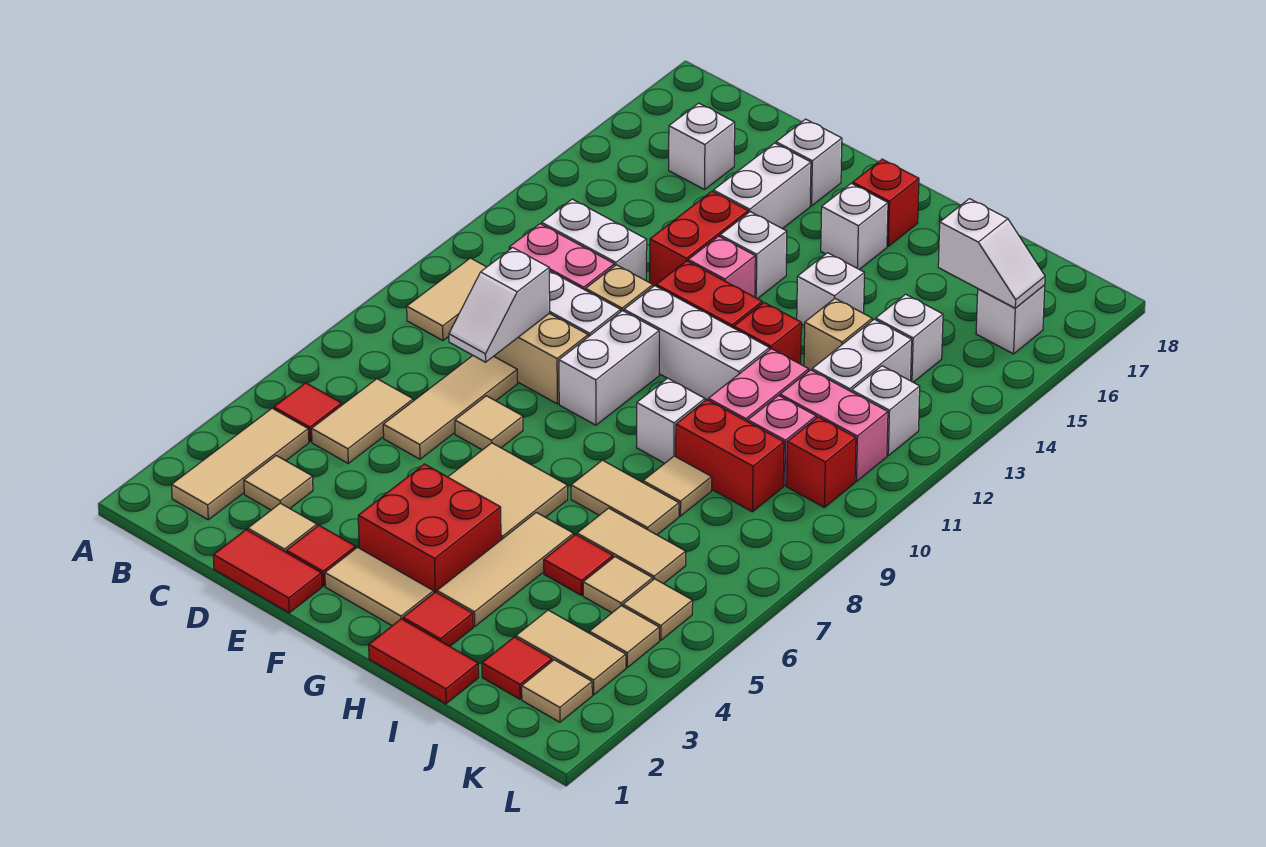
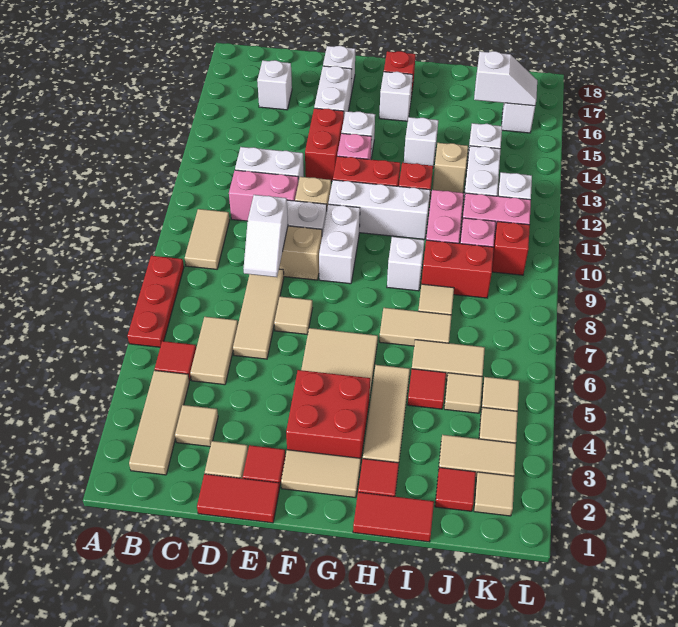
none -> red 1x3 plate [127,256,184,347]

